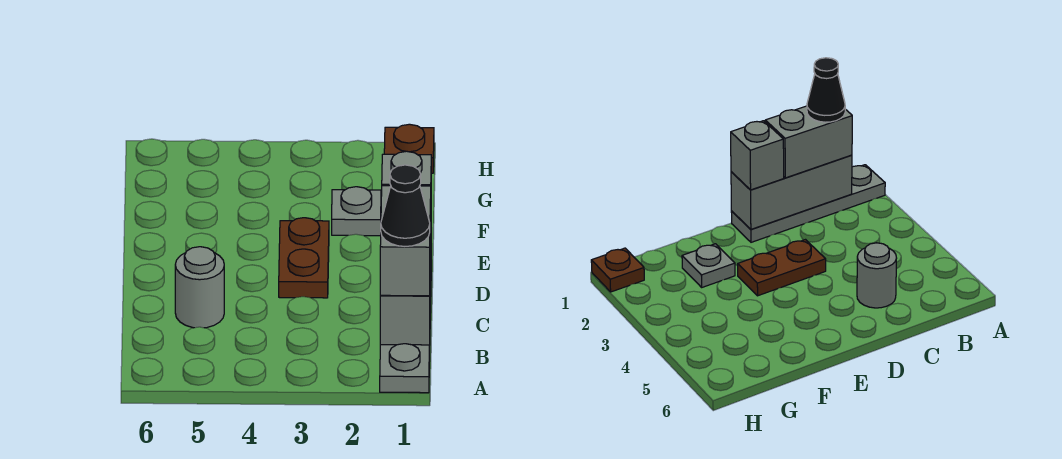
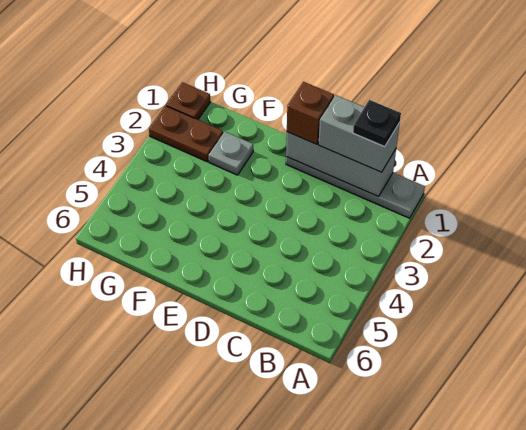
black 1x1 cone [381,165,430,246] -> black 1x1 plate [353,100,401,147]
grey 1x1 round brick [175,247,224,328] -> none
grey 1x1 brick [382,151,431,186] -> brown 1x1 brick [287,82,334,144]
brown 1x2 plate [279,218,329,298] -> brown 1x2 plate moved to [149,106,223,162]

